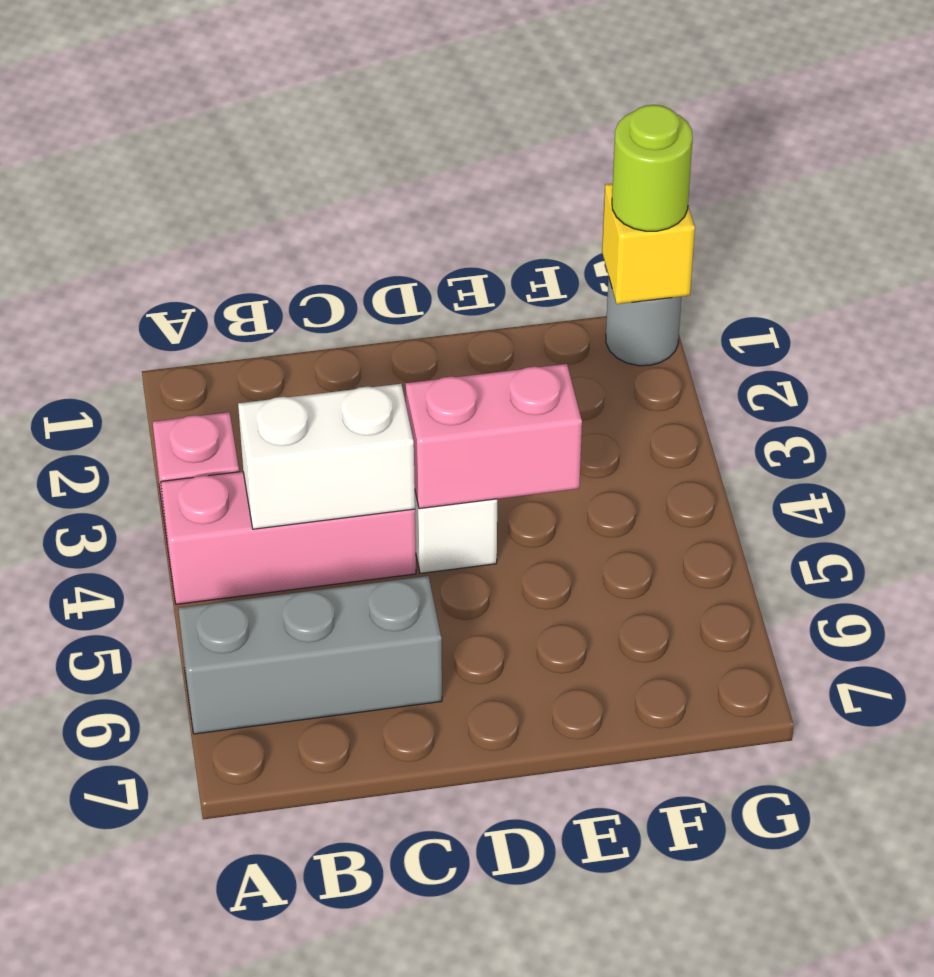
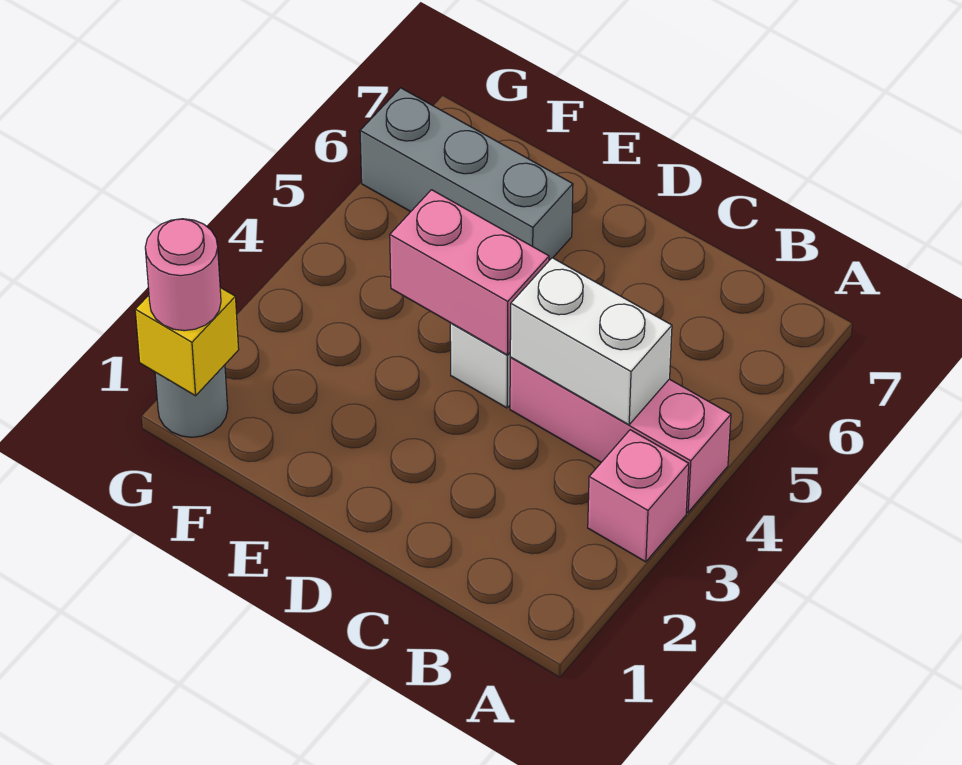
grey 1x3 brick [178,576,442,734] -> grey 1x3 brick moved to [360,88,573,260]
lime 1x1 round brick [612,105,693,231] -> pink 1x1 round brick [145,219,221,331]

